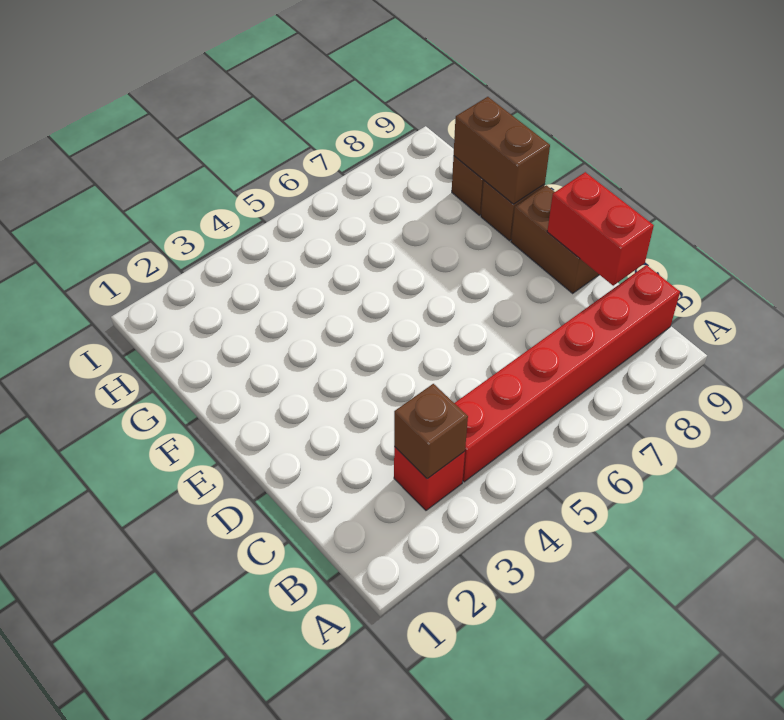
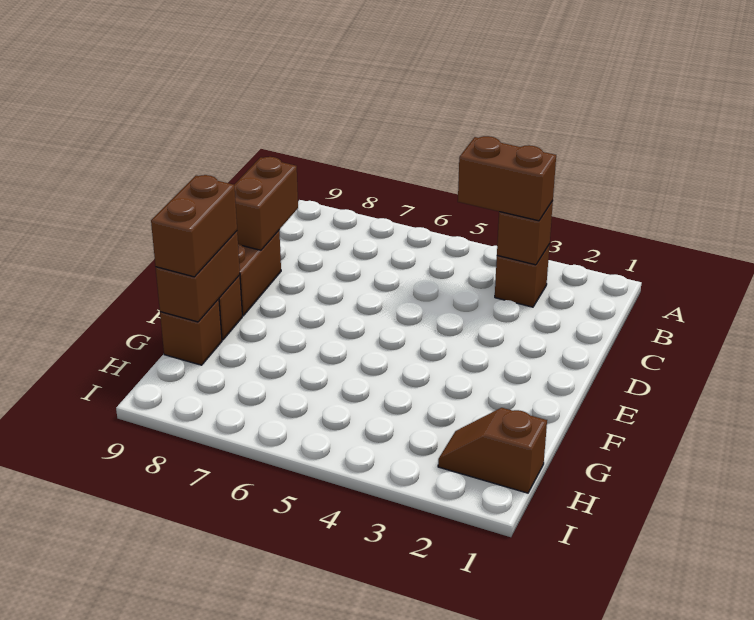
red 1x1 brick [394,447,465,510] -> brown 1x1 brick [495,244,550,307]
none -> brown 1x2 brick [458,136,556,221]
red 1x6 brick [455,265,680,482] -> none
red 1x2 brick [547,172,654,286] -> brown 1x2 brick [234,157,298,250]
none -> brown 1x2 brick [151,175,237,277]
none -> brown 1x2 slope [438,408,547,493]

